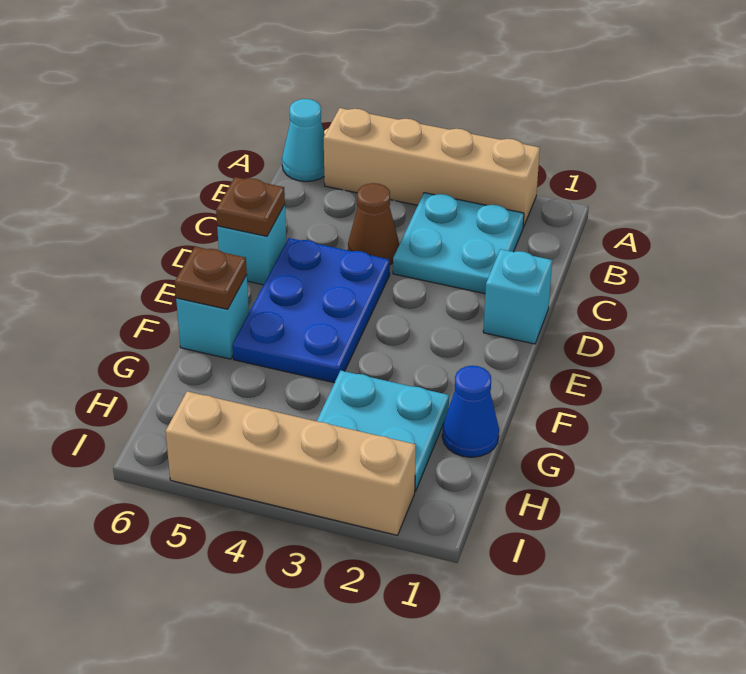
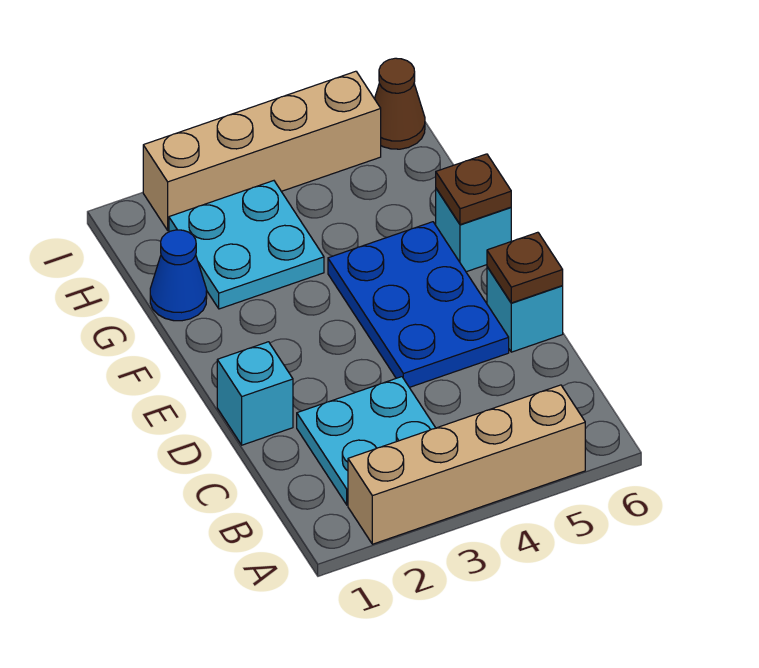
cyan 1x1 cone [282,99,325,182] -> none
brown 1x1 cone [348,183,399,265] -> brown 1x1 cone moved to [374,58,425,149]

